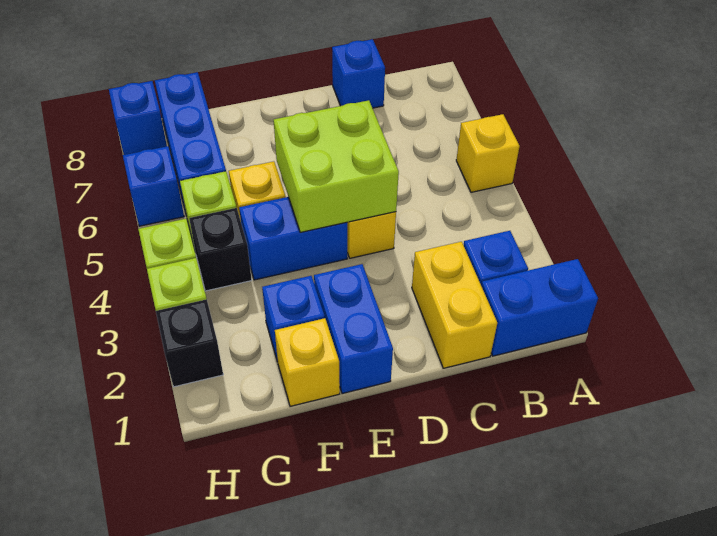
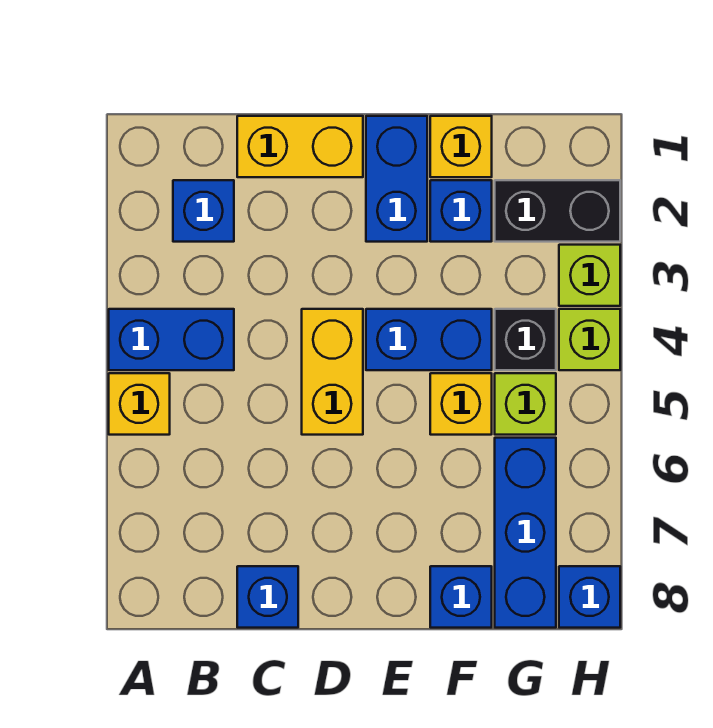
blue 1x2 brick [481,259,598,356] -> blue 1x2 brick moved to [109,309,234,370]
yellow 1x2 brick [412,242,497,368] -> yellow 1x2 brick turned to [237,116,363,177]
lime 2x2 brick [274,100,399,232] -> none
black 1x1 brick [156,299,223,387] -> black 1x2 brick [495,180,620,242]
blue 1x1 brick [123,146,184,226] -> blue 1x1 brick moved to [430,566,492,628]

